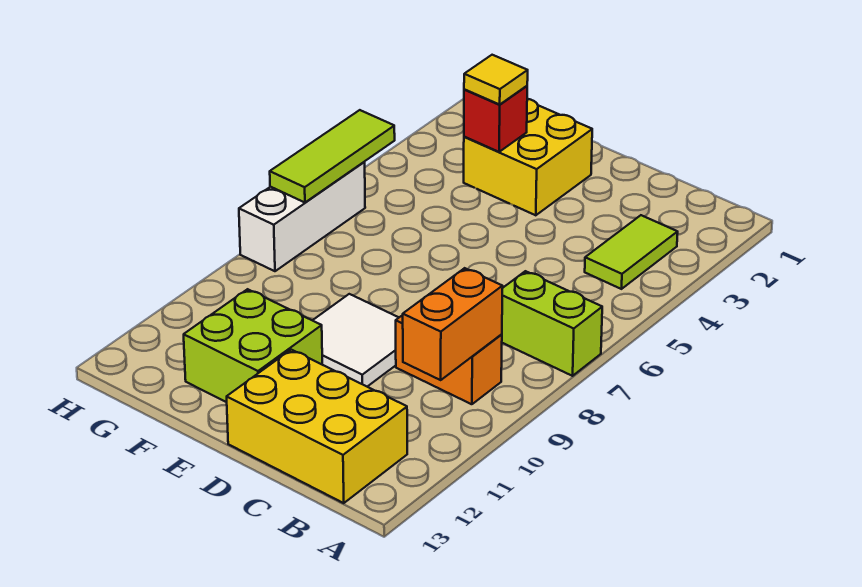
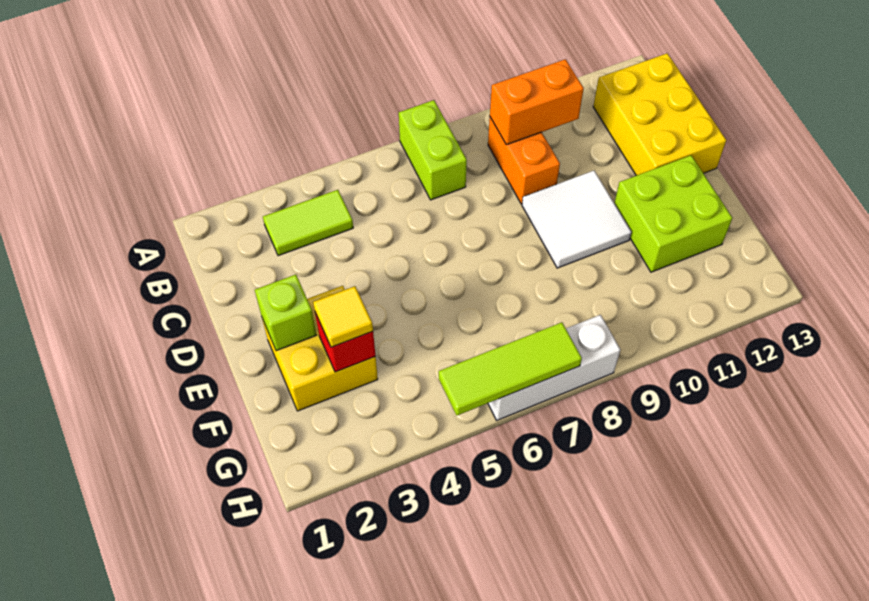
none -> lime 1x1 brick [255,275,316,351]

